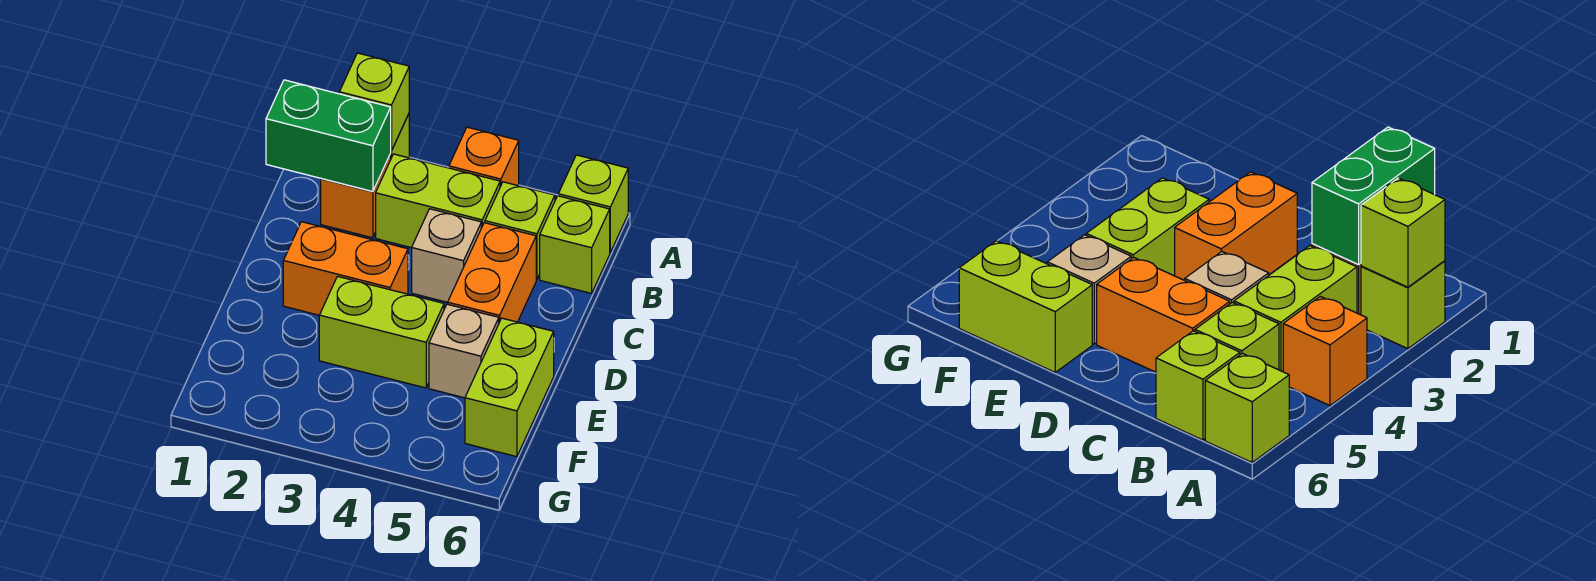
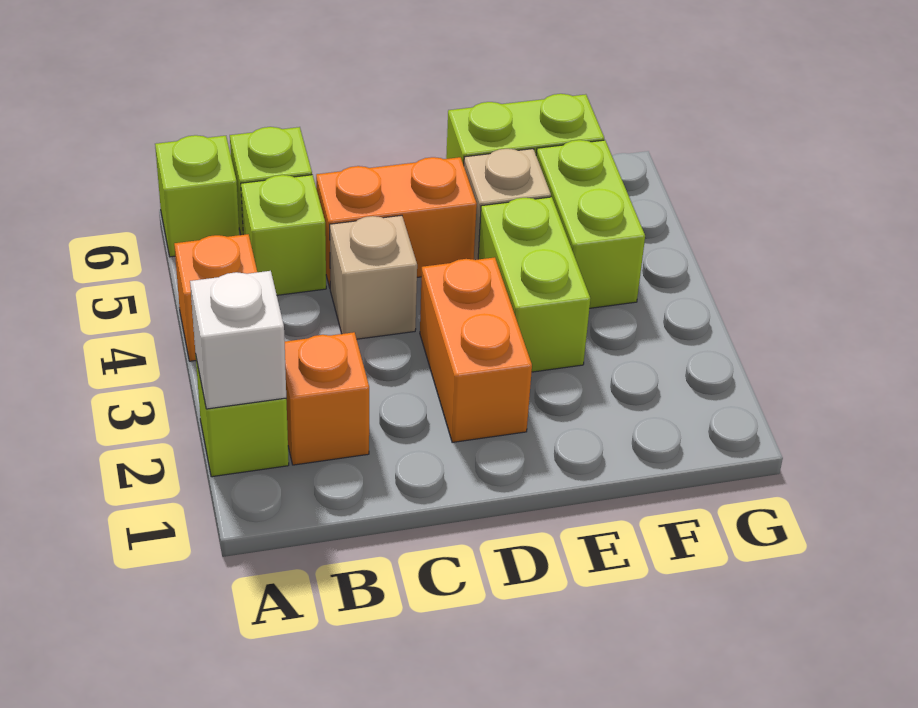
lime 1x1 brick [339,53,409,151] -> white 1x1 brick [190,271,286,409]
green 1x2 brick [266,80,391,192] -> none
lime 1x2 brick [376,154,500,248] -> lime 1x2 brick moved to [536,140,645,308]

